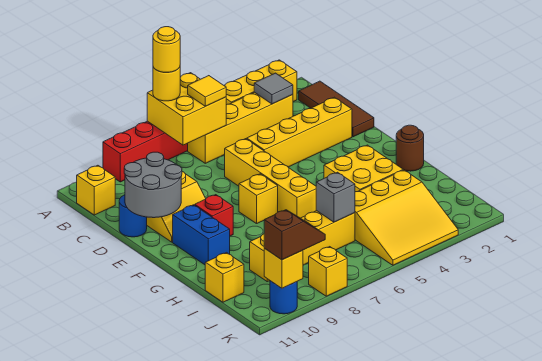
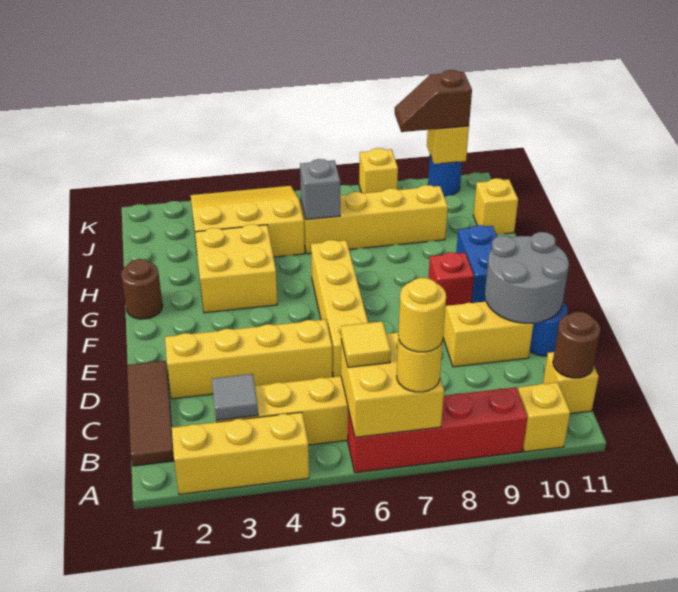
none -> brown 1x1 round brick [553,312,601,378]
yellow 1x1 brick [239,174,278,224] -> yellow 1x1 brick moved to [518,382,570,452]

